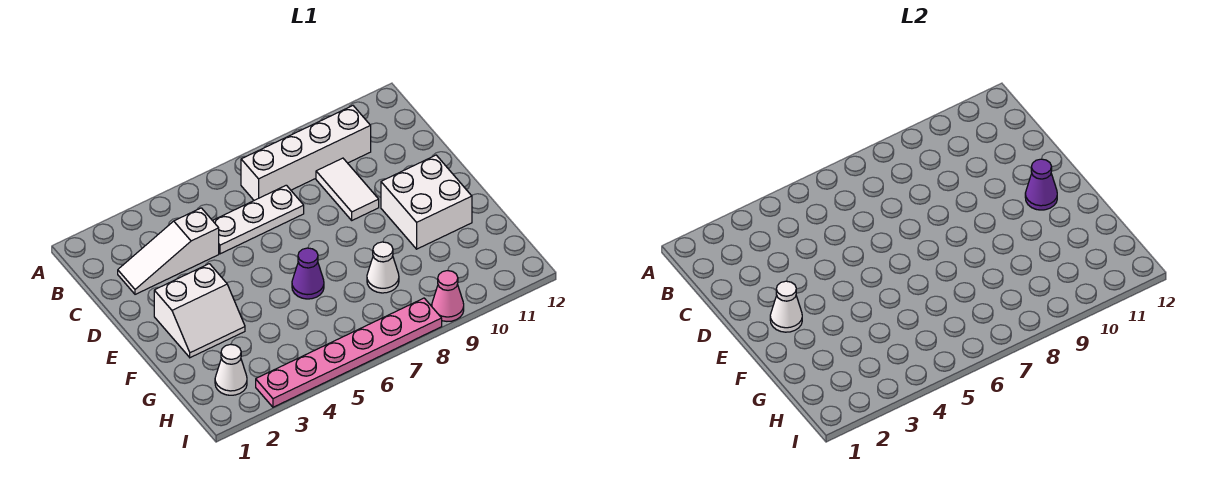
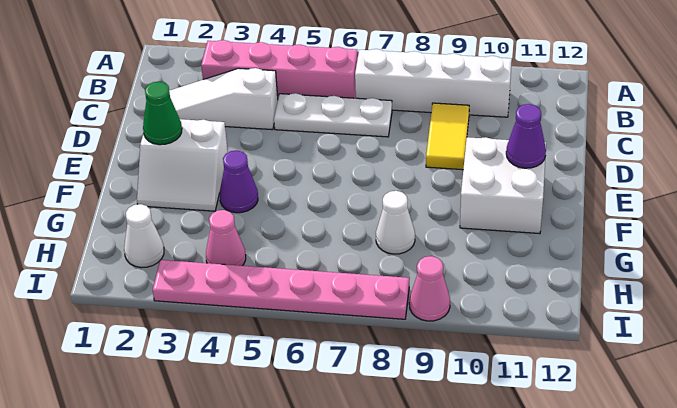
none -> pink 1x4 brick [201,40,358,98]
white 1x2 tile [316,158,379,220] -> yellow 1x2 tile [426,103,469,170]
white 1x1 cone [770,281,802,332] -> green 1x1 cone [143,82,182,145]
purple 1x1 cone [292,248,324,299] -> purple 1x1 cone moved to [220,150,258,213]
none -> pink 1x1 cone [206,210,246,266]

